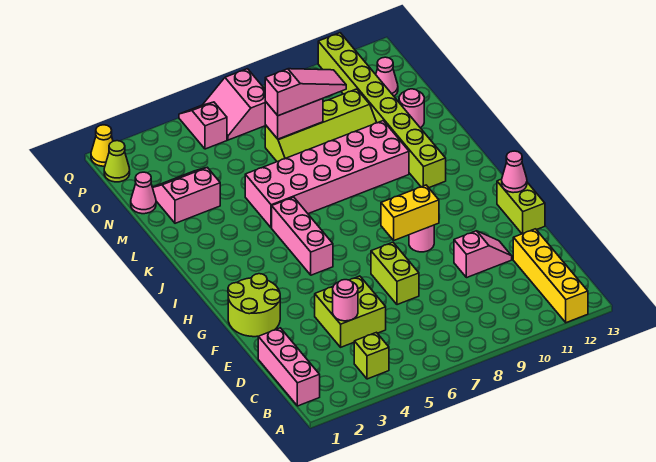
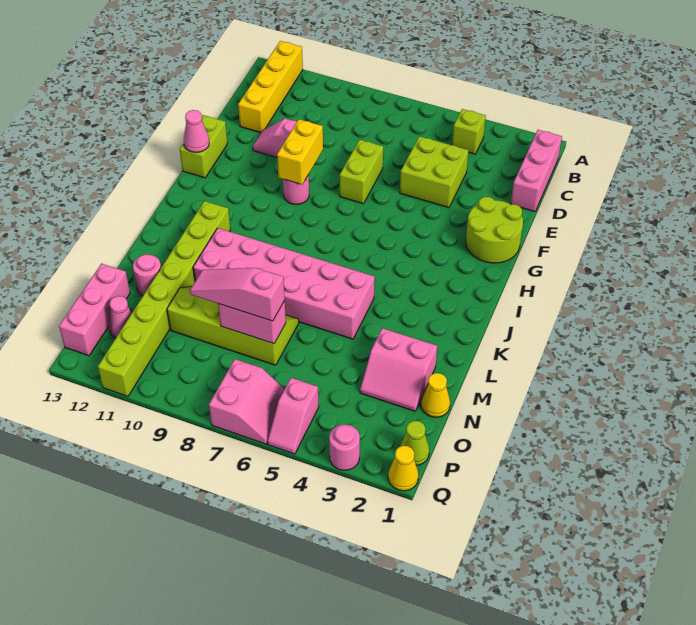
pink 1x1 round brick [333,280,358,321] -> pink 1x1 round brick moved to [329,425,360,470]
yellow 1x2 brick [381,185,439,240] -> yellow 1x2 brick turned to [277,119,323,184]
pink 1x3 brick [272,197,333,275] -> pink 1x3 brick moved to [59,264,130,356]
pink 1x1 cone [131,172,156,214] -> yellow 1x1 cone [421,373,450,417]

